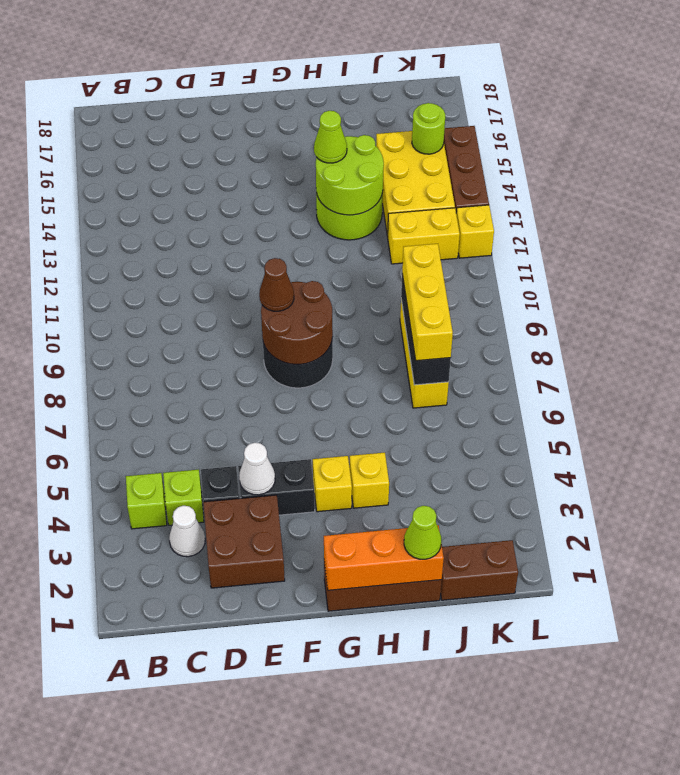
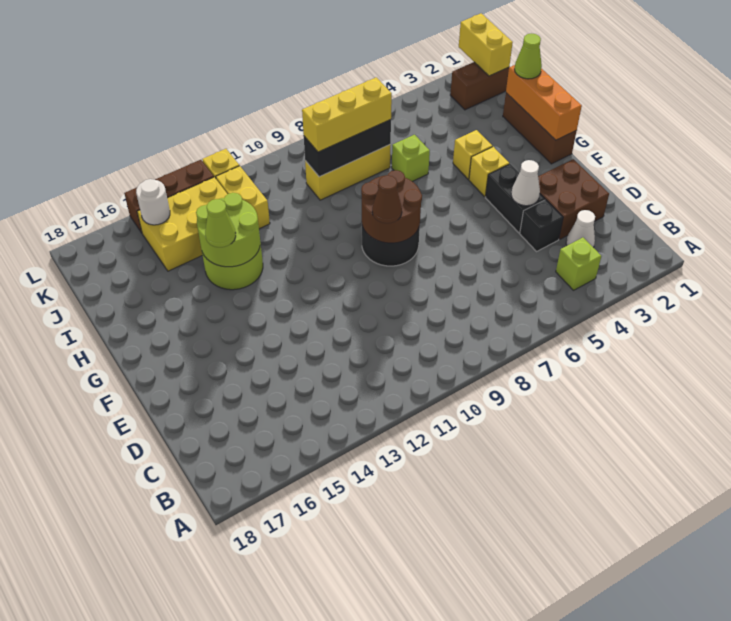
lime 1x1 brick [163,470,204,525] -> lime 1x1 brick moved to [392,135,430,182]
brown 1x2 brick [440,540,518,600] -> brown 1x2 brick turned to [450,62,509,110]
none -> yellow 1x2 brick [459,13,513,76]
lime 1x1 round brick [412,103,445,154] -> white 1x1 round brick [136,179,170,225]

